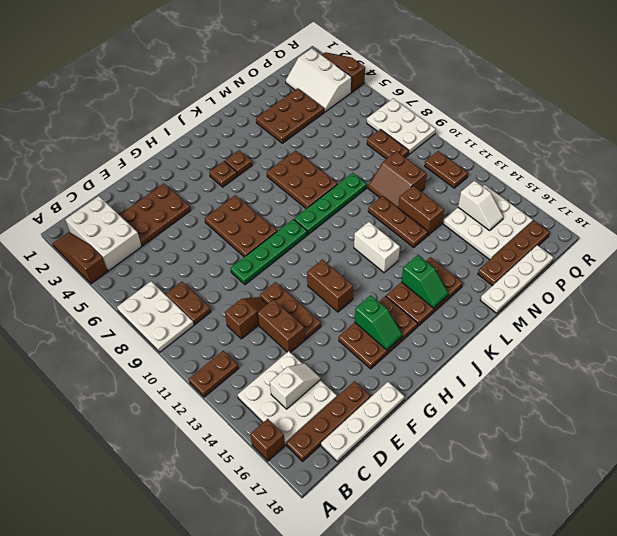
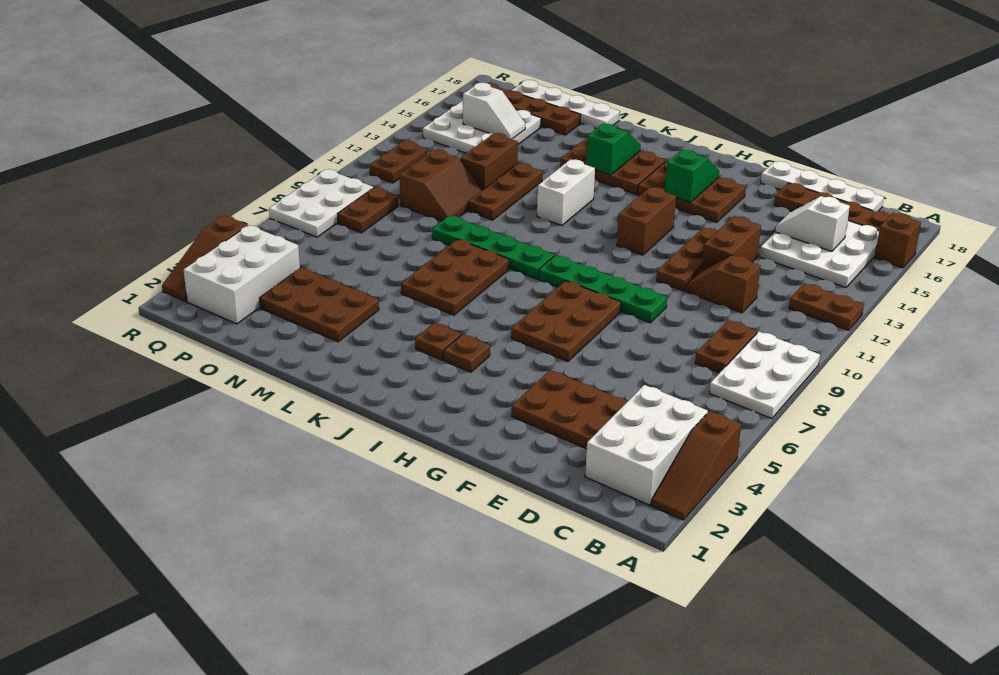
white 2x3 slope [286,48,352,112] -> white 2x3 brick [184,225,300,324]
white 1x2 slope [458,181,503,231] -> white 1x2 slope turned to [463,83,525,139]

